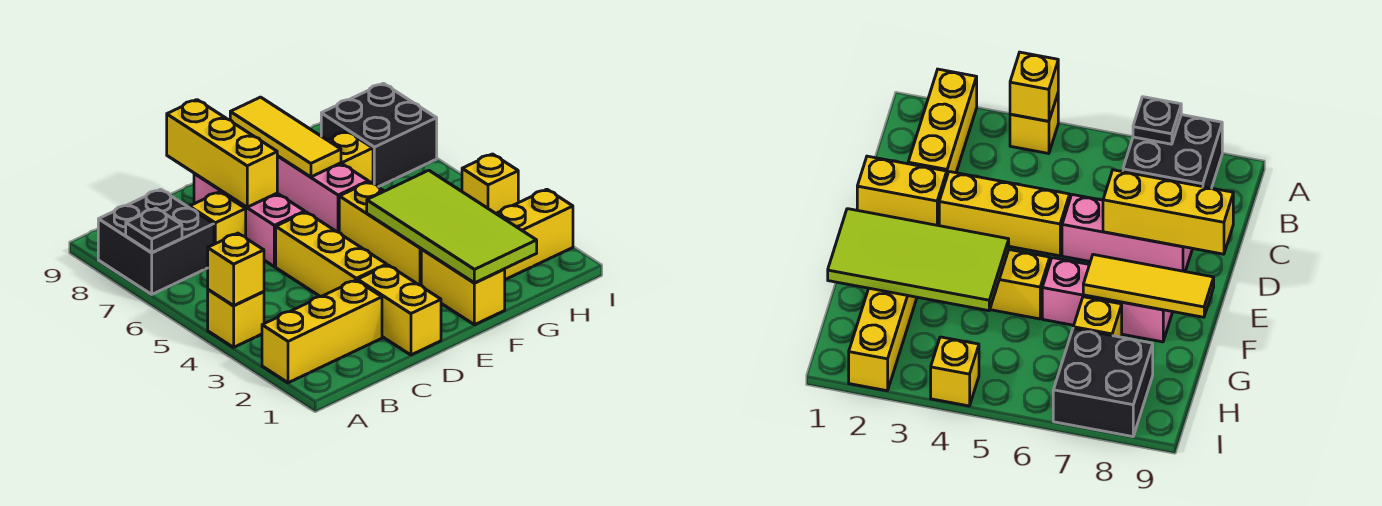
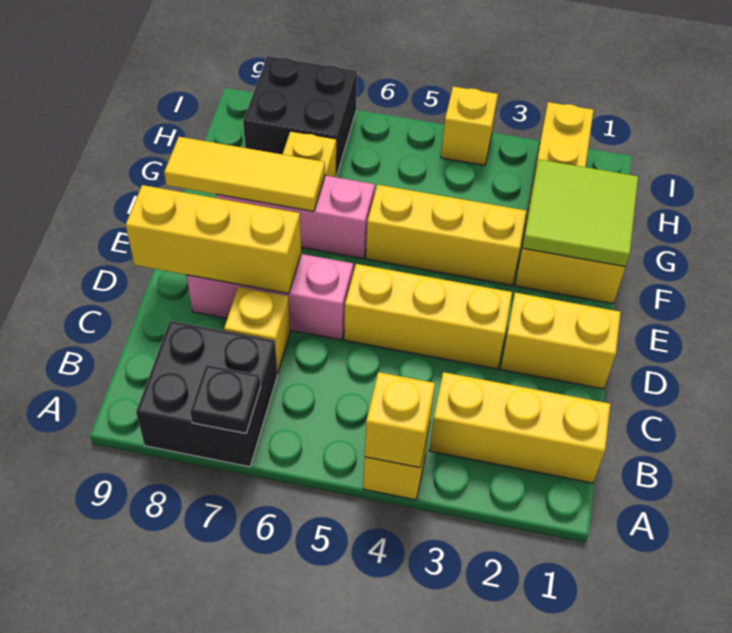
yellow 1x3 brick [262,280,382,383] -> yellow 1x3 brick turned to [429,372,610,483]
lime 2x4 tile [367,170,537,283] -> lime 2x2 tile [523,159,638,267]

